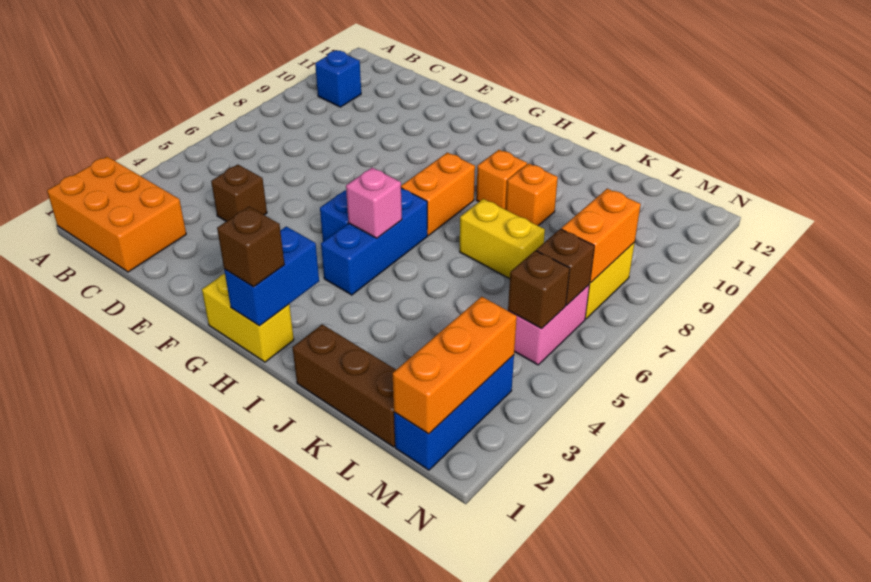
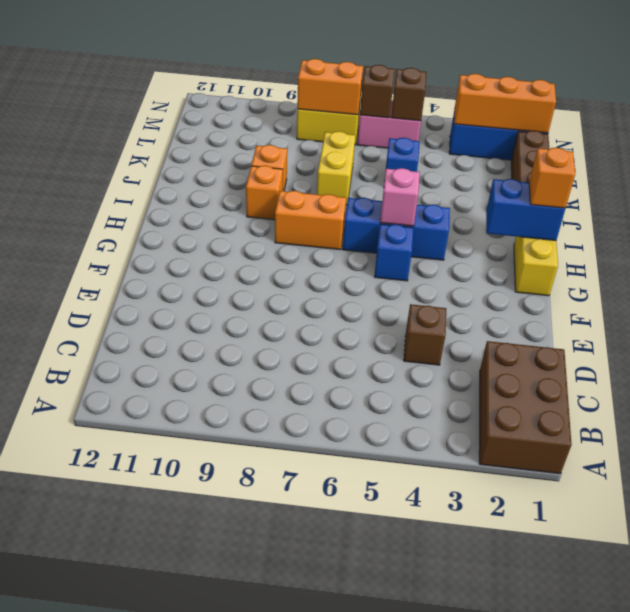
orange 2x3 brick [47,157,186,272] -> brown 2x3 brick [479,341,572,474]
blue 1x1 brick [315,51,361,107] -> blue 1x1 brick moved to [386,138,420,172]
brown 1x1 brick [217,207,285,287] -> orange 1x1 brick [529,148,575,208]

